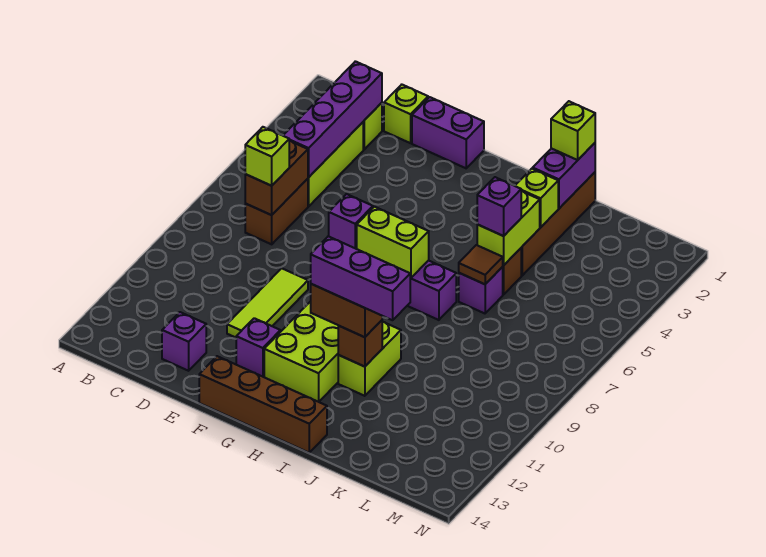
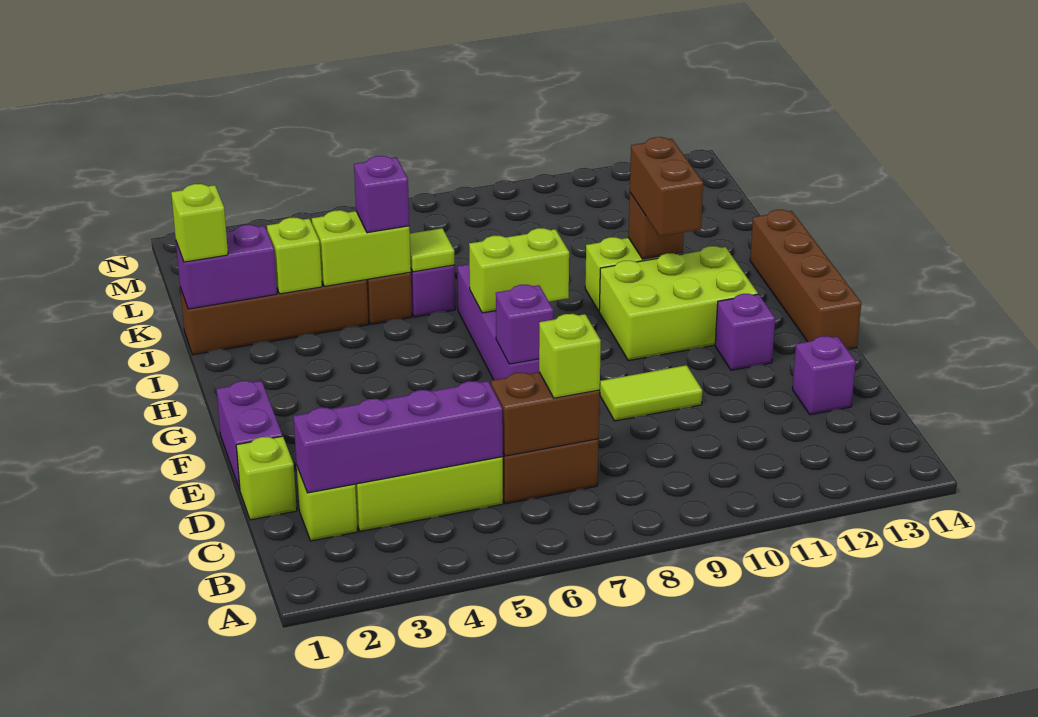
lime 1x3 tile [227,268,308,338] -> lime 1x2 tile [600,365,702,421]
lime 1x2 brick [357,207,429,278] -> lime 1x2 brick turned to [469,228,569,313]
purple 1x3 brick [311,236,410,320] -> none
brown 1x1 tile [459,245,503,284] -> lime 1x1 tile [410,228,454,272]

